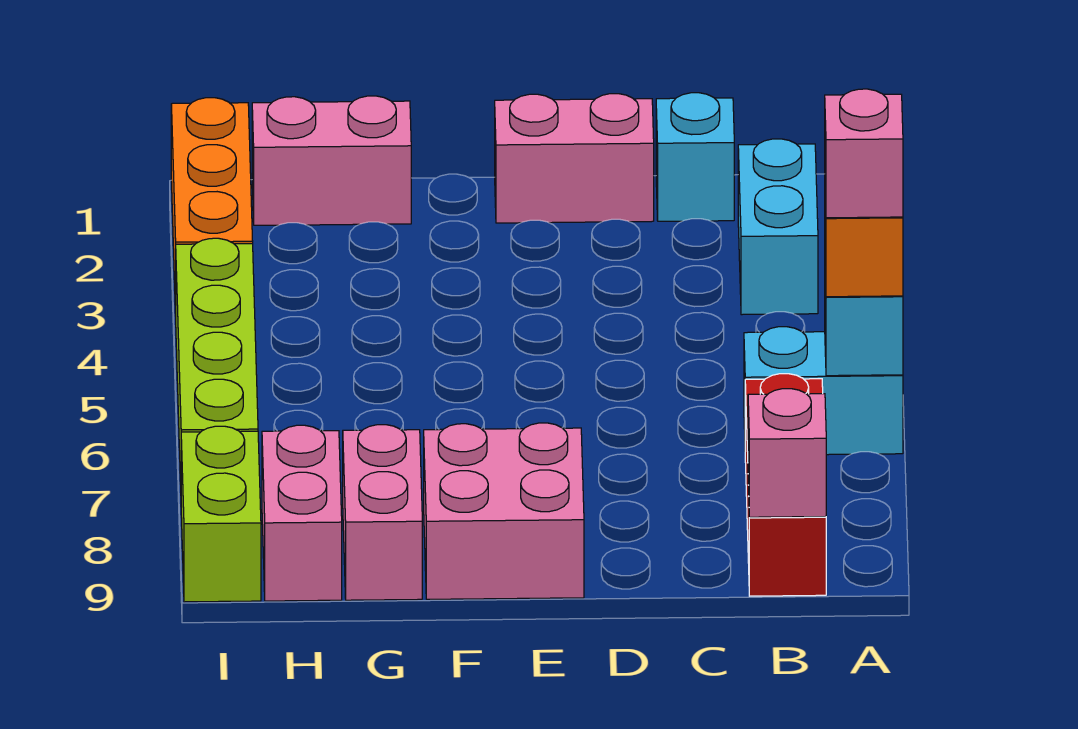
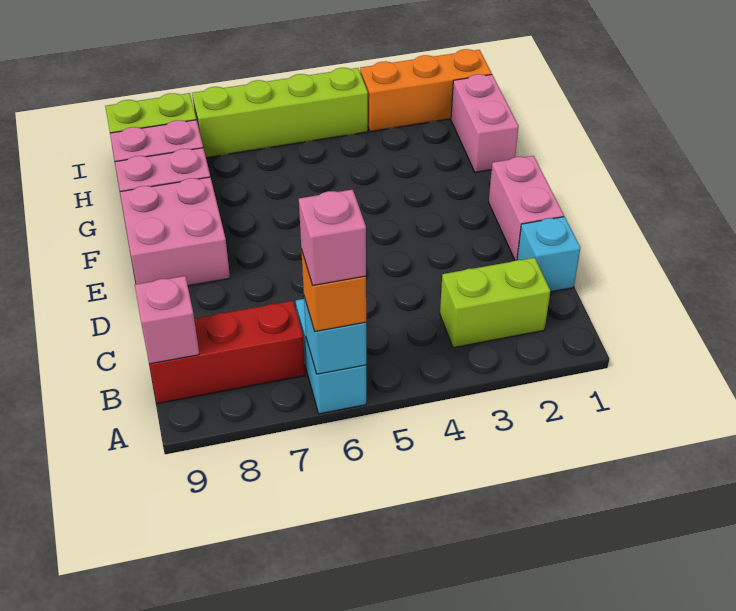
cyan 1x2 brick [738,139,818,315] -> lime 1x2 brick [440,258,550,348]

